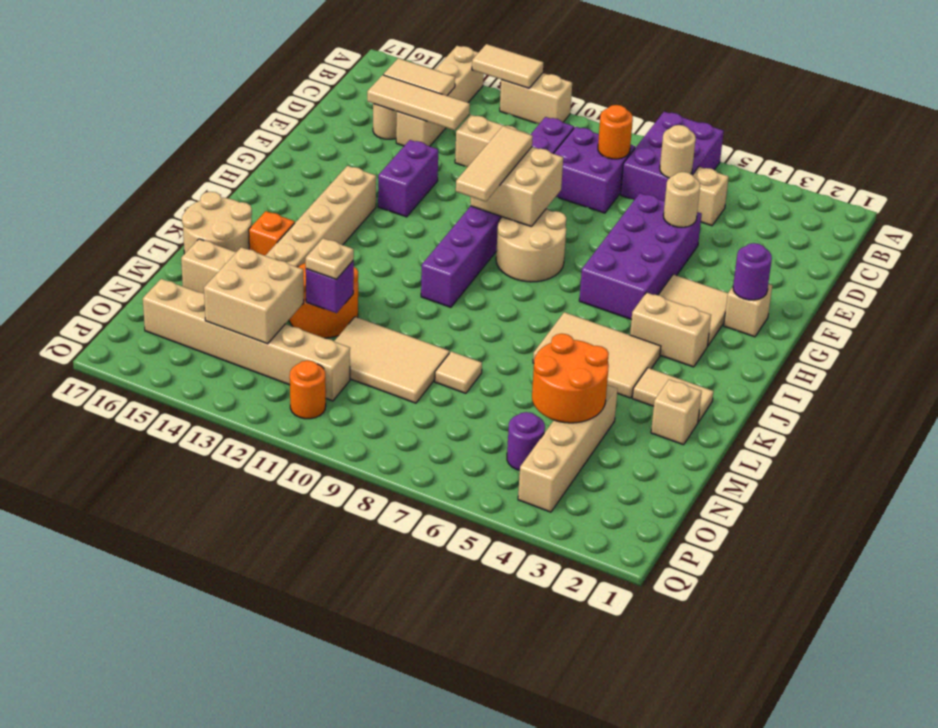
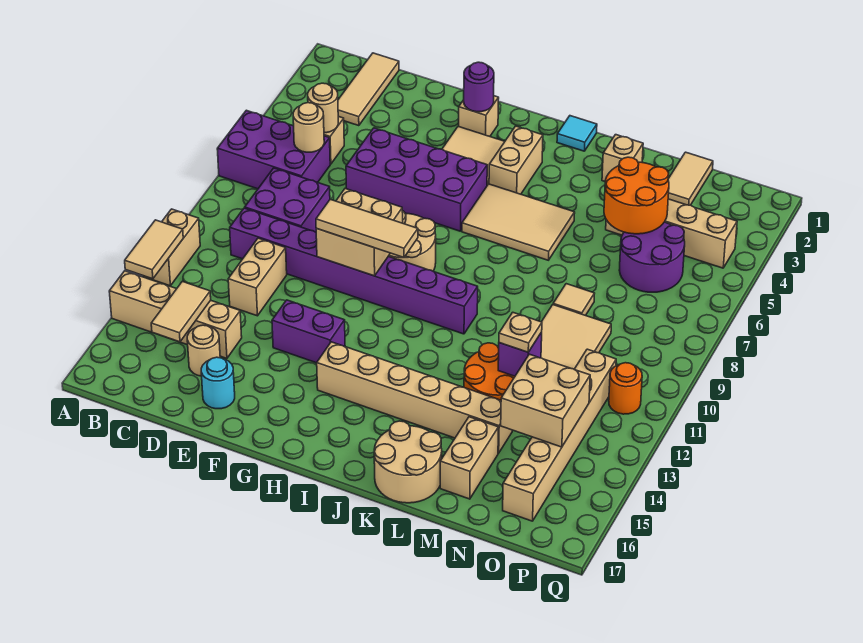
orange 1x1 round brick [598,105,633,159] -> none
tan 1x3 tile [367,75,470,130] -> tan 1x3 tile moved to [338,53,399,126]
tan 1x1 round brick [663,172,700,227] -> tan 1x1 round brick moved to [308,83,338,133]
none -> cyan 1x1 round brick [201,357,235,409]
none -> cyan 1x1 tile [557,116,597,151]
tan 2x3 tile [533,312,661,398] -> tan 2x3 tile turned to [462,184,575,260]
tan 1x2 tile [632,368,714,422] -> tan 1x2 tile moved to [668,152,713,205]
orange 1x1 brick [249,211,295,255] -> none
purple 1x1 round brick [507,412,545,470] -> purple 2x2 round brick [619,222,685,292]

